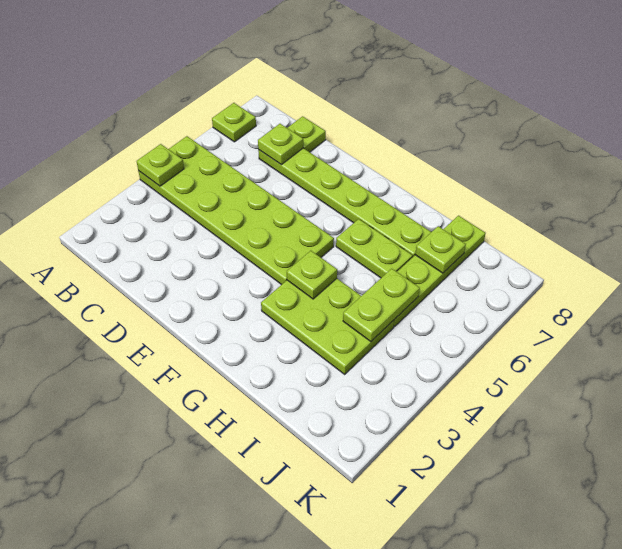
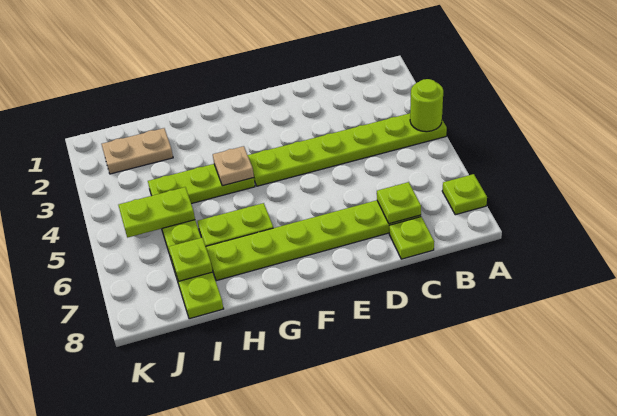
lime 2x6 plate [138,136,334,285] -> lime 1x6 plate [248,113,447,186]
lime 1x1 plate [136,144,184,186] -> lime 1x1 round brick [410,79,443,132]
lime 2x3 plate [261,279,394,374] -> lime 1x3 plate [148,164,255,204]
lime 1x1 plate [287,251,337,299] -> tan 1x1 plate [213,146,254,186]
none -> tan 1x2 plate [102,128,173,174]
lime 1x2 plate [343,269,420,342] -> lime 1x2 plate turned to [118,187,195,238]

